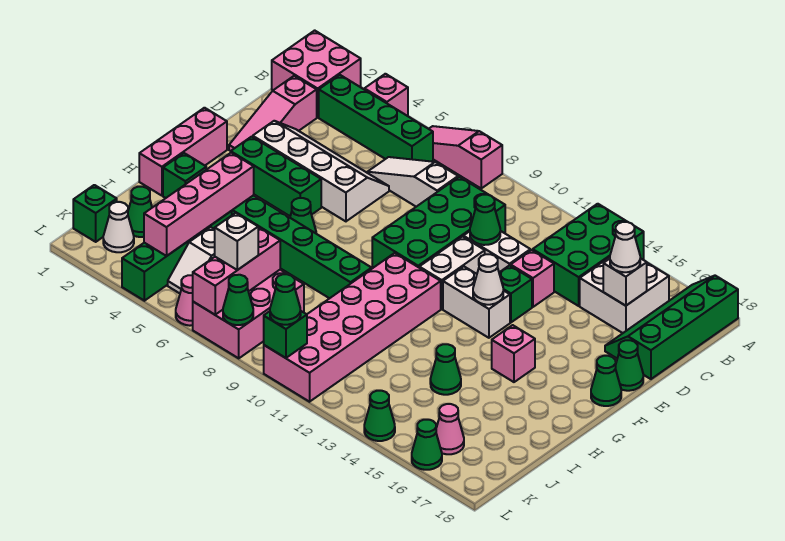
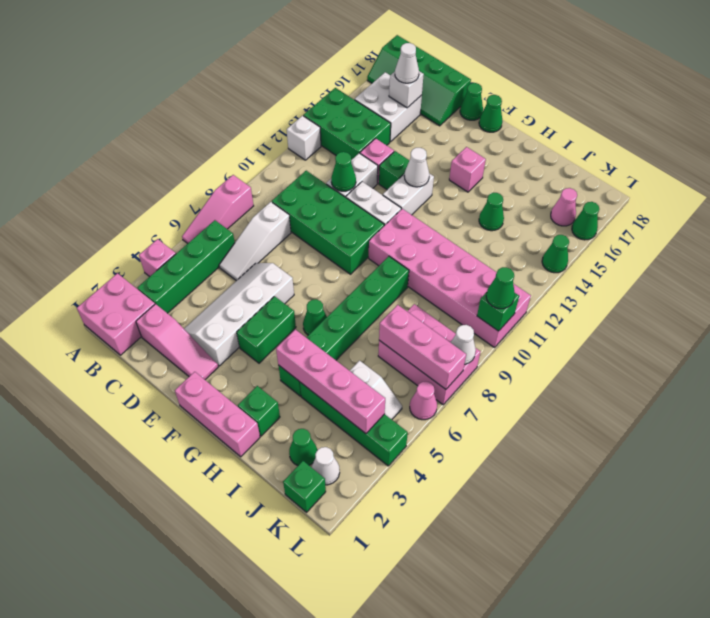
green 1x3 brick [231,137,321,216] -> green 1x2 brick [237,296,296,363]
white 1x1 brick [215,213,258,270] -> white 1x1 brick moved to [287,116,321,160]
green 1x1 cone [223,275,253,325] -> white 1x1 cone [451,325,476,364]

